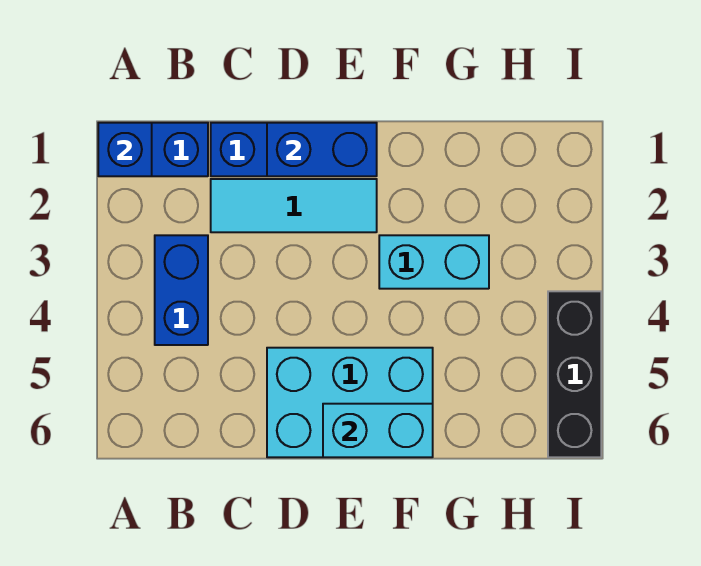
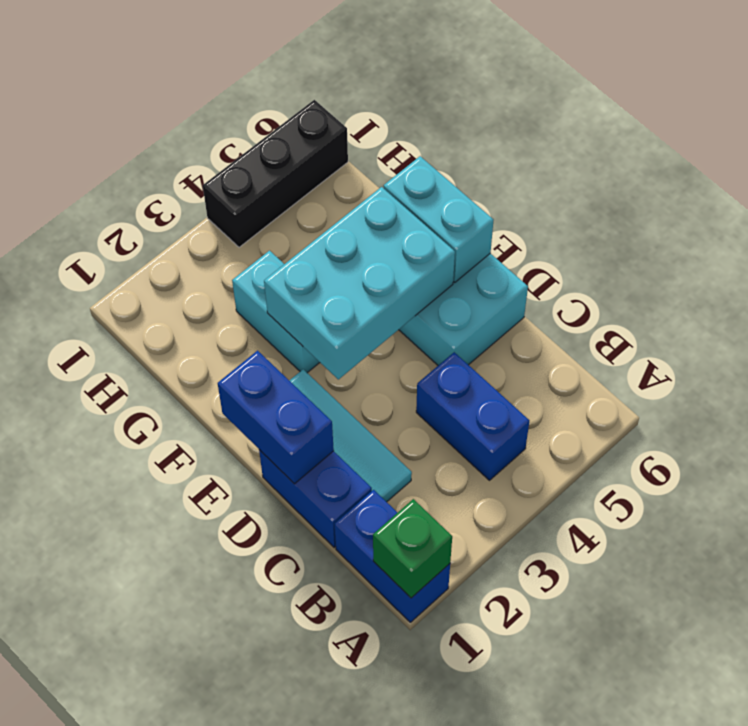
blue 1x1 brick [98,123,152,176] -> green 1x1 brick [373,499,452,598]
blue 1x2 brick [155,235,208,345] -> blue 1x2 brick turned to [416,352,529,480]
none -> cyan 2x3 brick [264,187,455,379]

